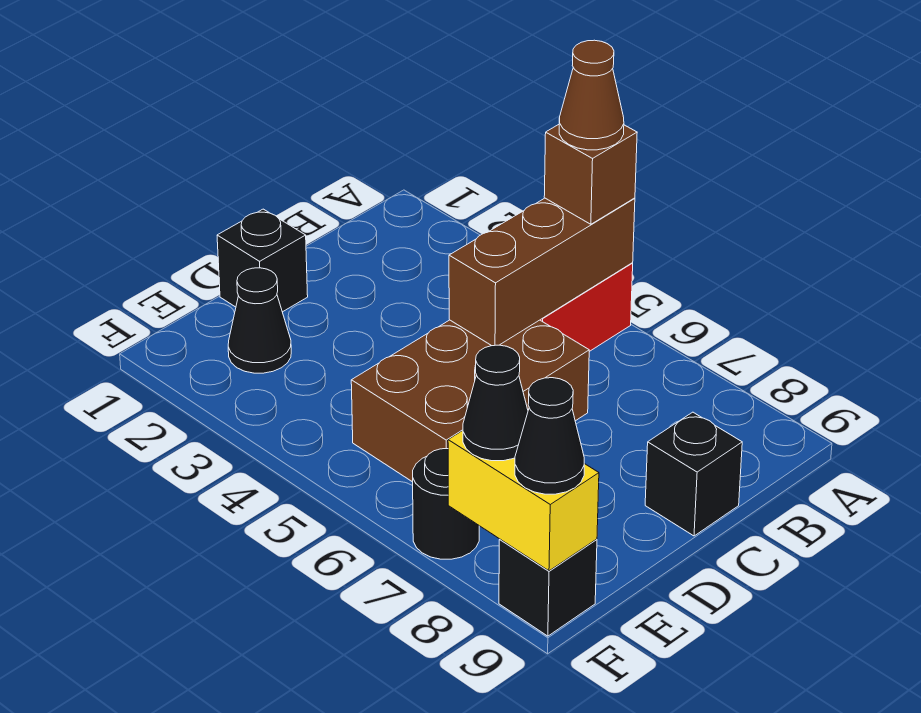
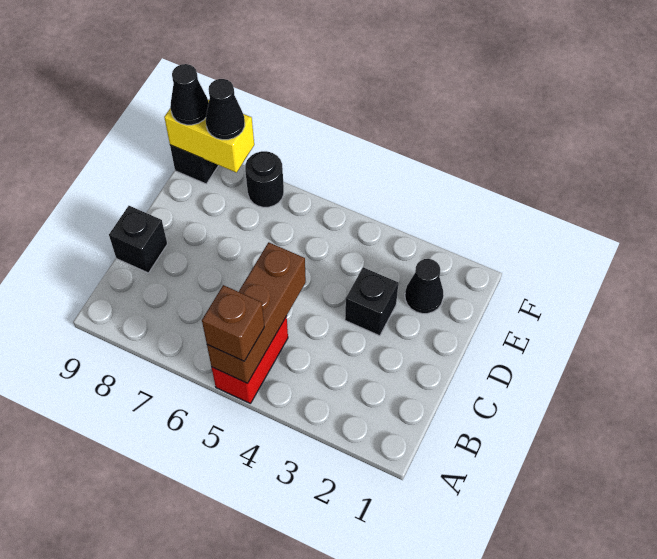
brown 1x1 cone [559,40,624,150] -> none
brown 2x3 brick [351,320,589,482] -> none
black 1x1 brick [217,209,308,312] -> black 1x1 brick moved to [345,267,399,336]

